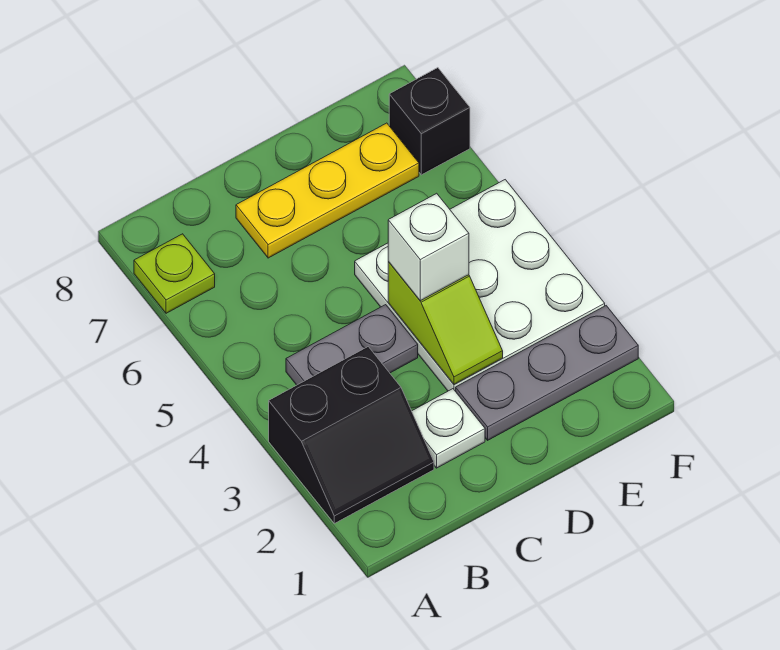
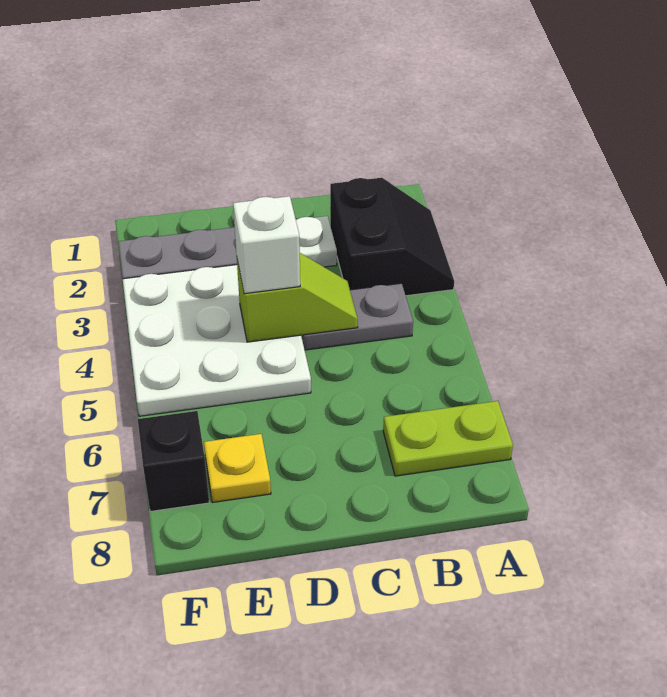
black 2x2 slope [269,347,434,524] -> black 2x2 slope turned to [330,178,454,296]
lime 1x1 plate [134,234,215,313] -> lime 1x2 plate [383,401,513,476]
yellow 1x3 plate [236,123,419,258] -> yellow 1x1 plate [204,434,271,502]
lime 1x2 slope [388,262,503,385] -> lime 1x2 slope turned to [237,253,358,342]

